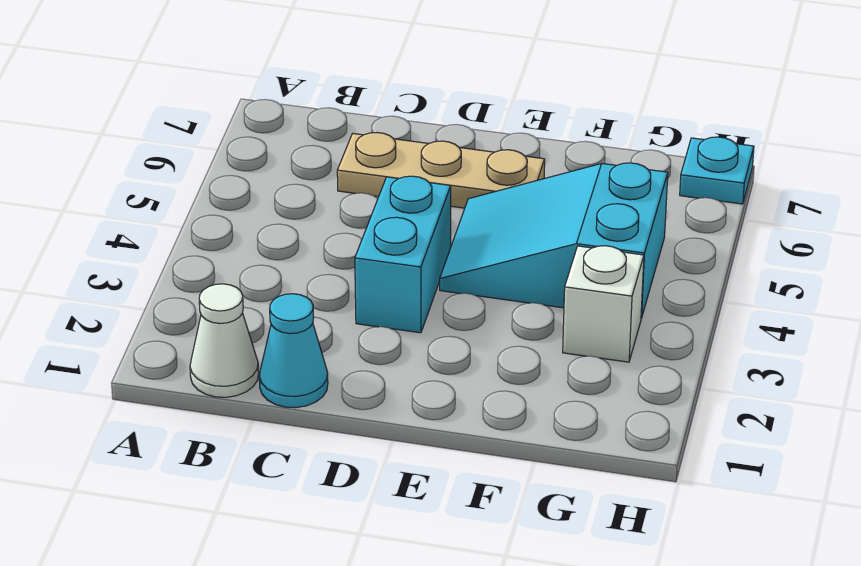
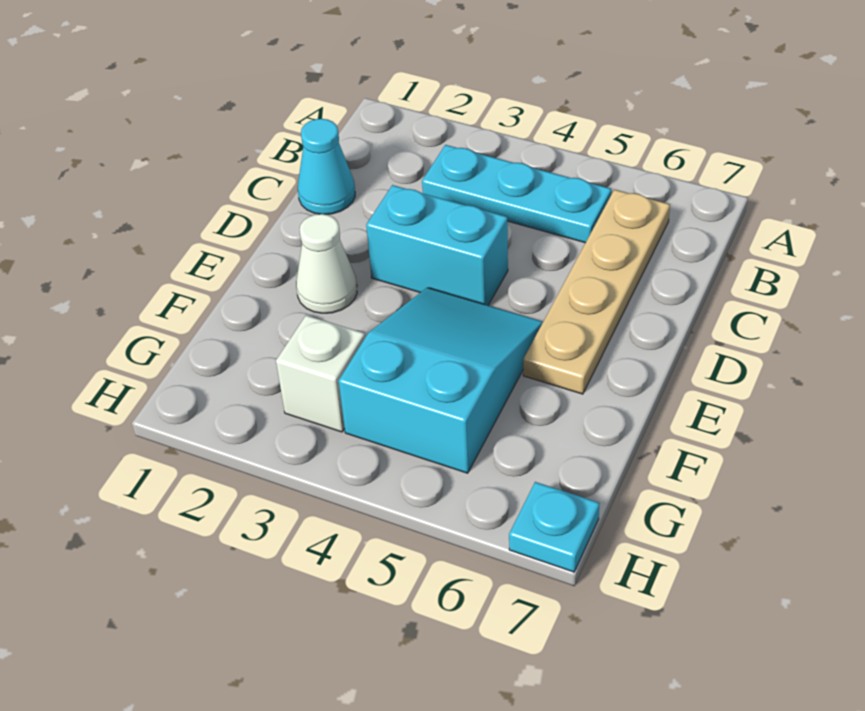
white 1x1 cone [190,284,259,397] -> white 1x1 cone moved to [296,214,357,313]
none -> cyan 1x3 plate [422,145,611,243]
tan 1x3 plate [337,133,545,208] -> tan 1x4 plate [523,190,670,394]

